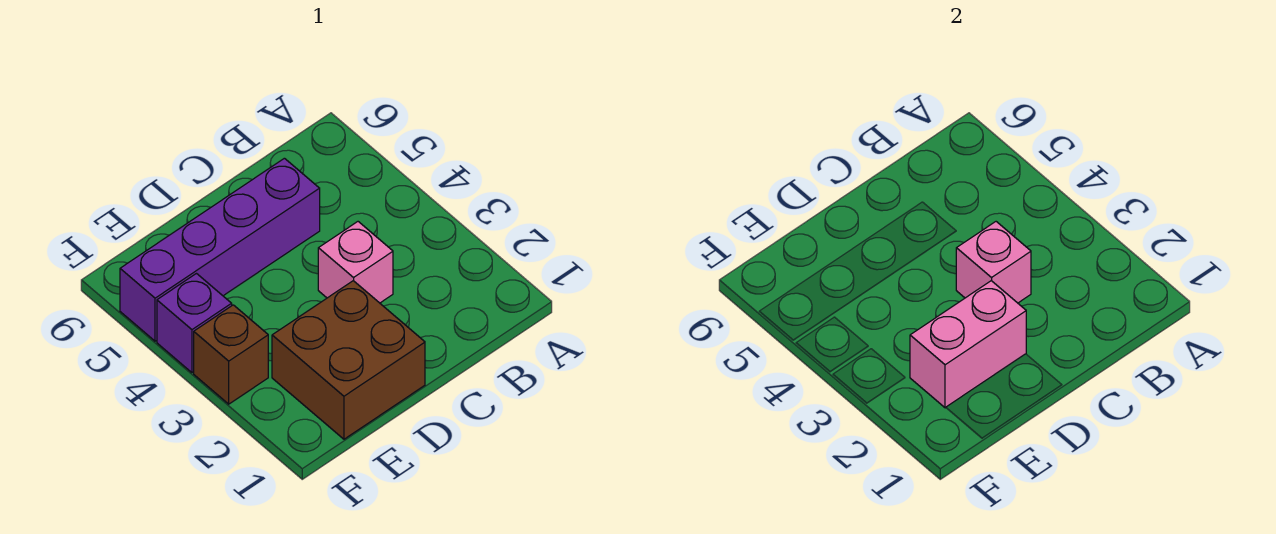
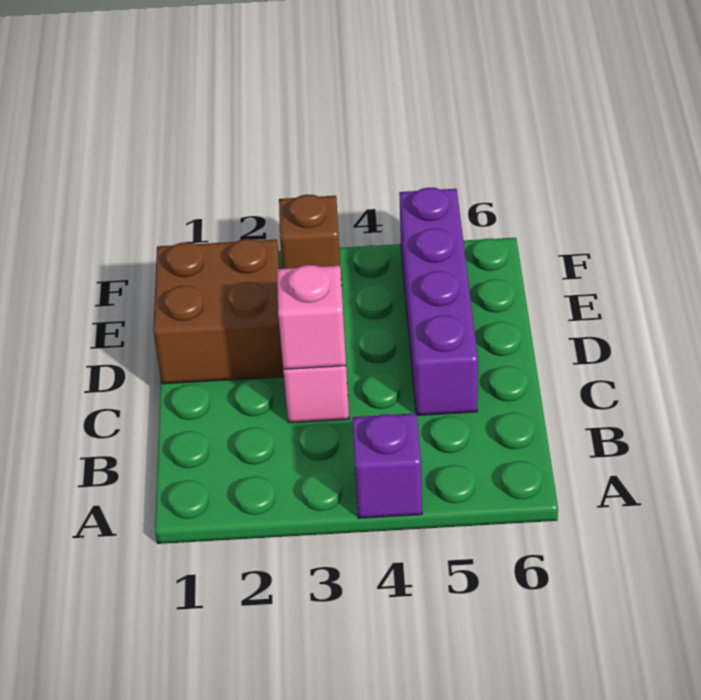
pink 1x2 brick [910,281,1026,408] -> none
purple 1x1 brick [157,274,232,373] -> purple 1x1 brick moved to [352,413,422,518]

